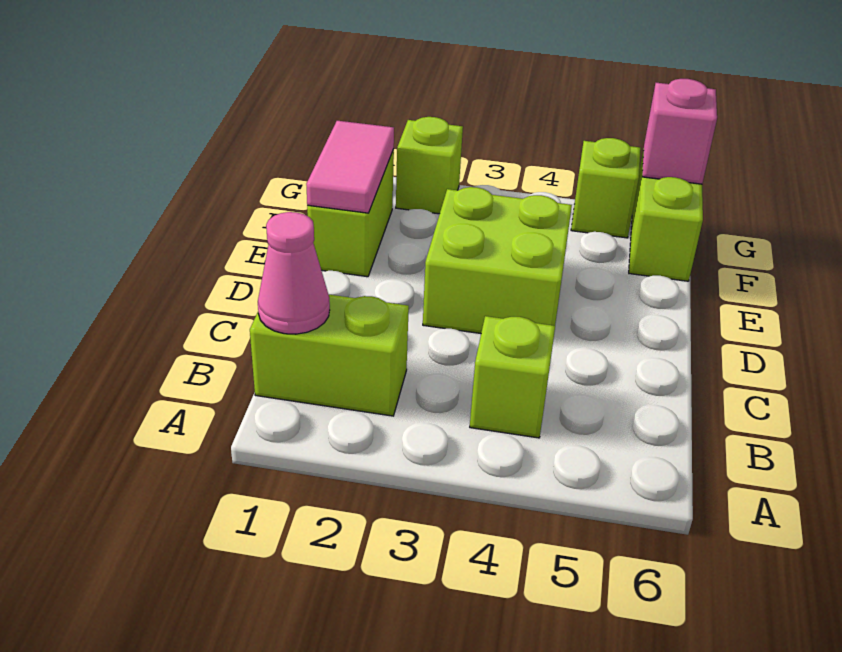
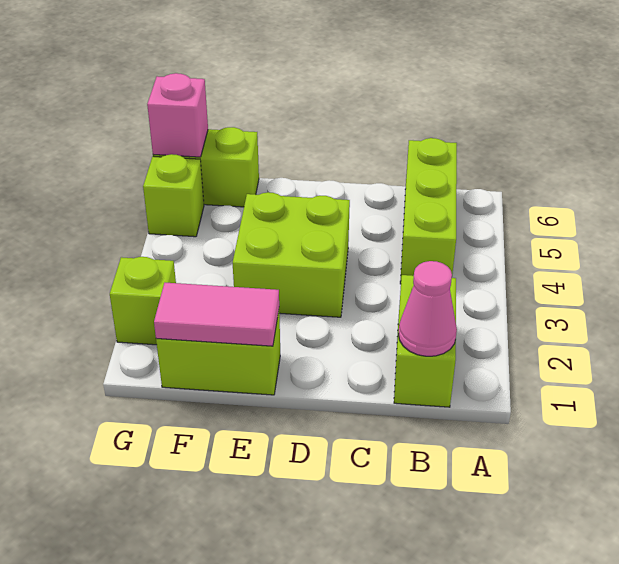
lime 1x1 brick [470,316,555,438] -> lime 1x3 brick [400,138,457,284]

